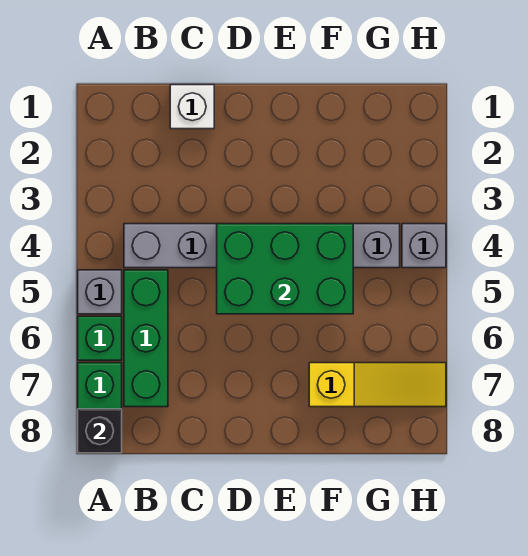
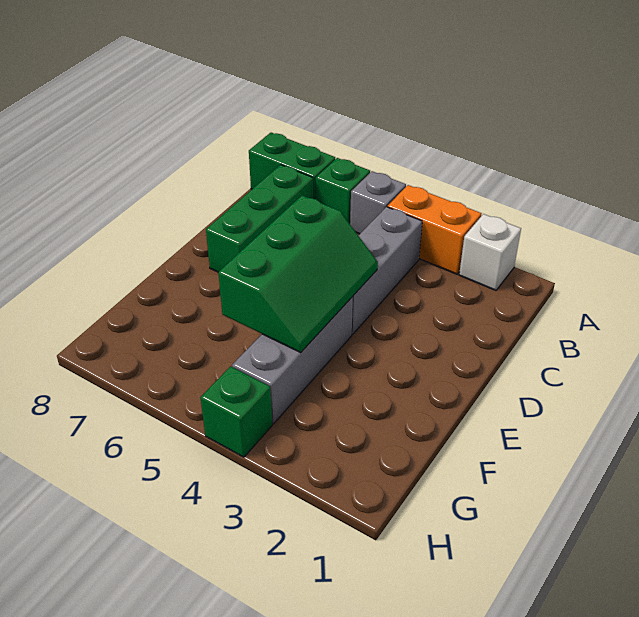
none -> orange 1x2 brick [387,185,481,274]
black 1x1 brick [78,409,122,453] -> none
green 1x3 brick [124,270,168,407] -> green 1x3 brick turned to [206,165,313,272]
white 1x1 brick [170,85,214,129] -> white 1x1 brick moved to [459,214,521,290]
green 2x3 brick [217,224,353,314] -> green 2x3 slope [218,196,378,352]
yellow 1x3 slope [309,363,446,407] -> none
grey 1x1 brick [402,224,446,268] -> green 1x1 brick [200,366,272,457]

